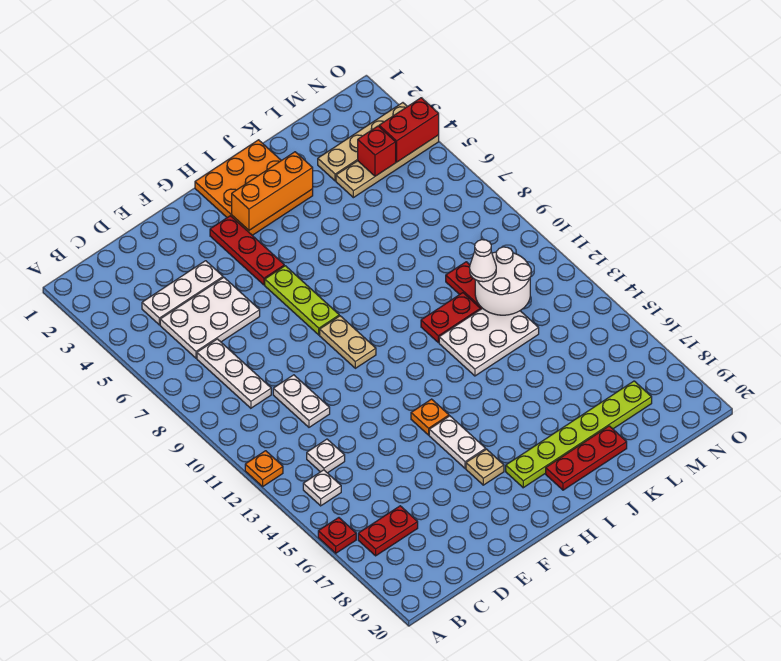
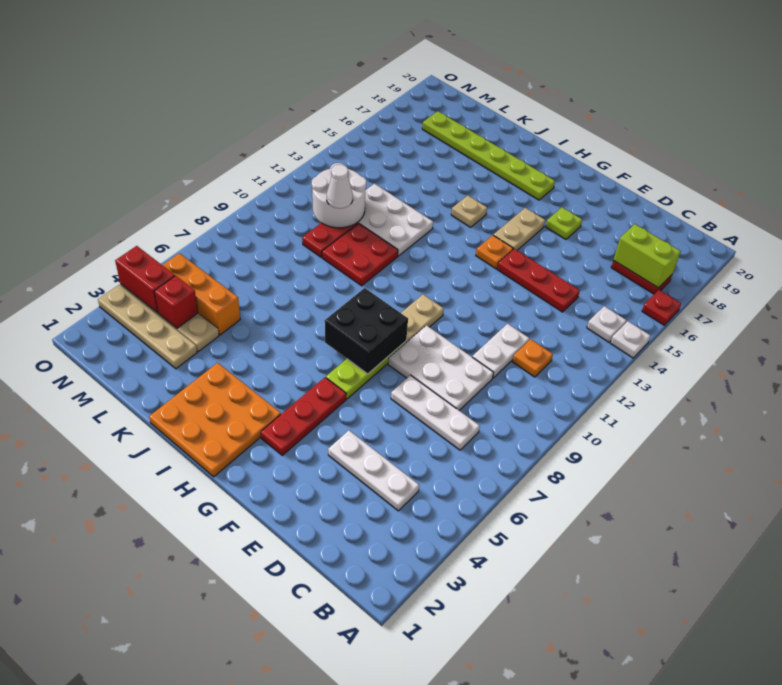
orange 1x1 plate [245,451,283,486] -> orange 1x1 plate moved to [512,339,553,377]
none -> lime 1x2 brick [613,224,681,288]
white 2x3 plate [160,278,260,358] -> white 2x3 plate moved to [388,325,494,410]
white 1x3 plate [197,339,271,408] -> white 1x3 plate turned to [391,375,480,450]
white 1x1 plate [307,439,345,473] -> white 1x1 plate moved to [611,321,651,358]
none -> lime 1x1 plate [546,207,582,239]
none -> black 2x2 brick [325,288,408,374]
white 1x2 plate [429,416,486,468] -> tan 1x2 plate [494,208,545,250]
tan 1x1 plate [466,449,504,485] -> tan 1x1 plate moved to [451,195,487,227]
orange 1x3 brick [232,152,313,230] -> orange 1x3 brick moved to [163,253,240,335]
red 1x3 plate [546,426,627,490] -> red 1x3 plate moved to [497,249,580,312]
red 1x2 plate [421,293,480,343] -> red 2x2 plate [322,223,398,286]

